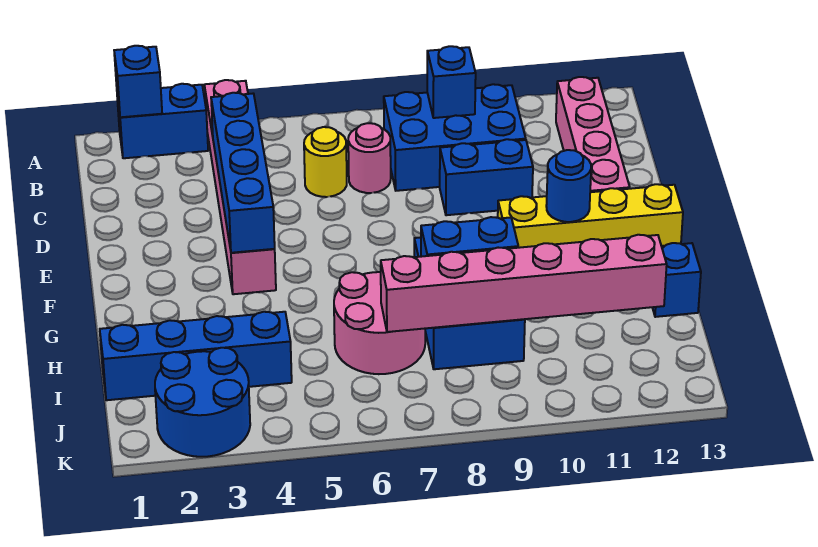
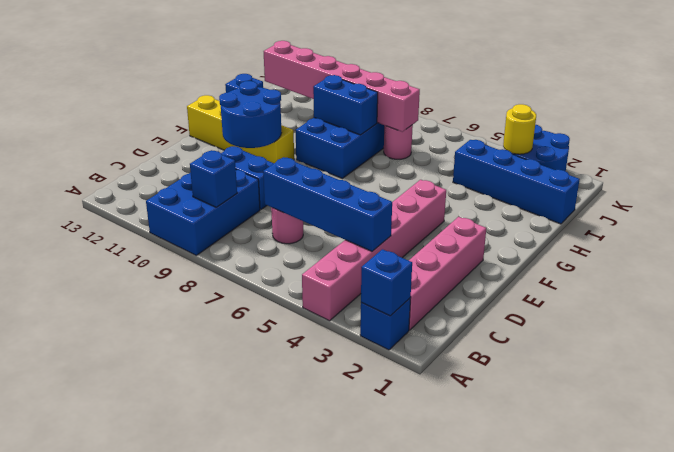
blue 1x2 brick [117,84,208,158] -> blue 1x1 brick [360,298,410,350]
blue 2x3 brick [384,84,526,191] -> blue 2x3 brick turned to [146,170,260,255]
pink 1x4 brick [556,77,630,192] -> pink 1x4 brick moved to [409,217,486,330]
blue 1x4 brick [211,93,275,253] -> blue 1x4 brick turned to [263,157,392,251]
yellow 1x1 round brick [304,127,347,197] -> yellow 1x1 round brick moved to [503,104,536,154]
blue 1x1 round brick [546,150,591,222] -> blue 2x2 round brick [219,81,281,148]
pink 2x2 round brick [334,272,425,374] -> pink 1x1 round brick [384,125,413,159]

